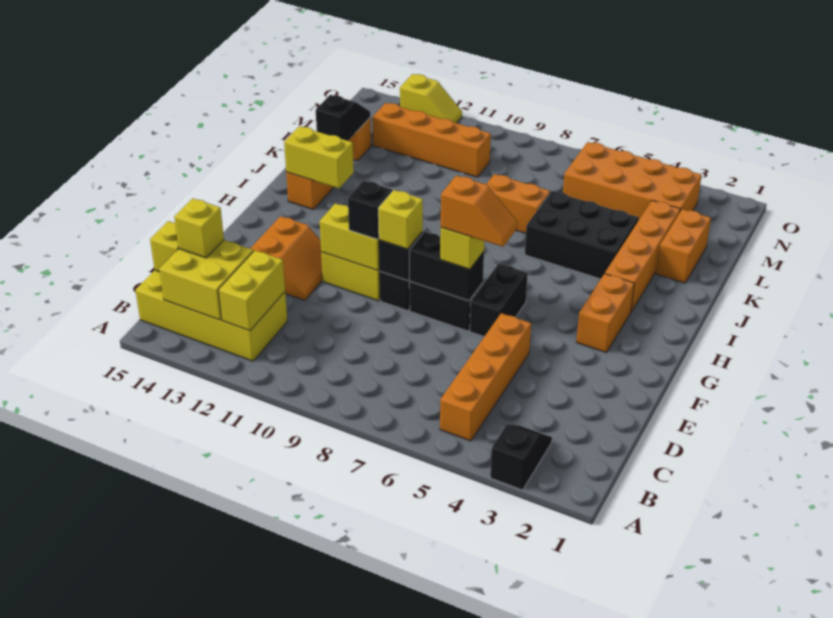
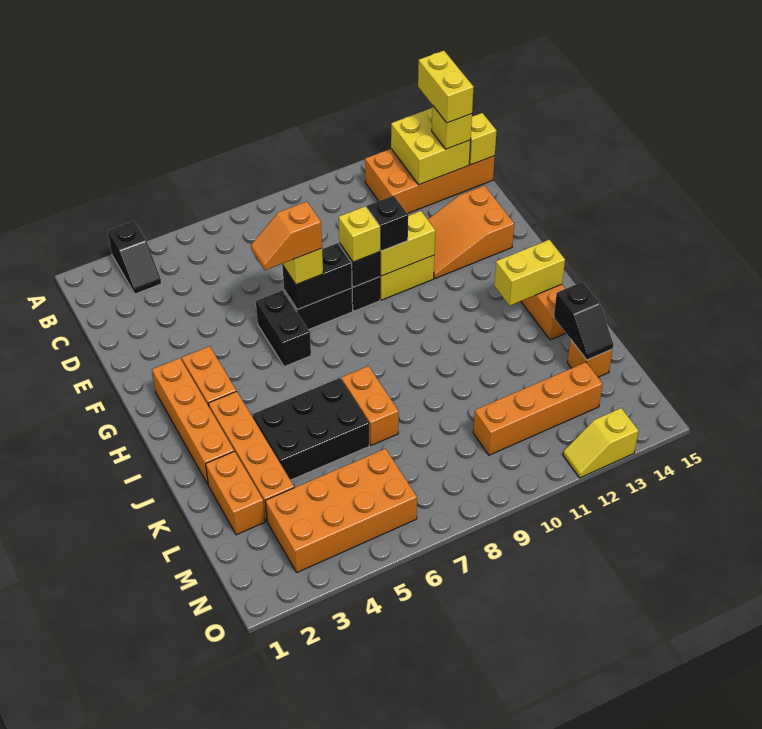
orange 1x4 brick [440,313,531,441] -> orange 1x4 brick moved to [152,358,234,484]
yellow 2x4 brick [135,270,287,361] -> orange 2x4 brick [365,149,495,214]
yellow 1x2 brick [219,250,285,331] -> yellow 1x2 brick moved to [418,51,474,123]
orange 2x2 slope [250,216,323,300] -> orange 2x3 slope [428,186,514,279]
orange 1x2 brick [486,174,550,233] -> orange 1x2 brick turned to [341,366,399,445]

